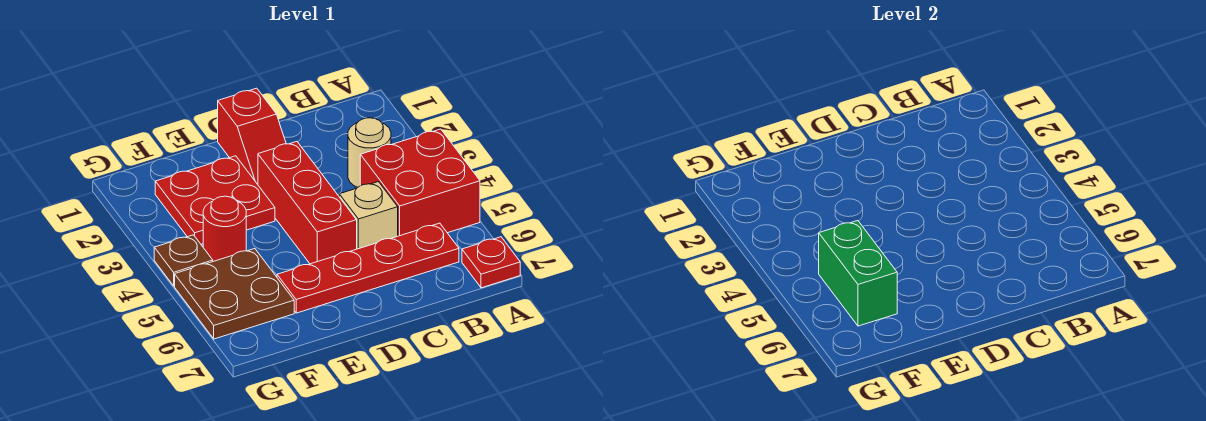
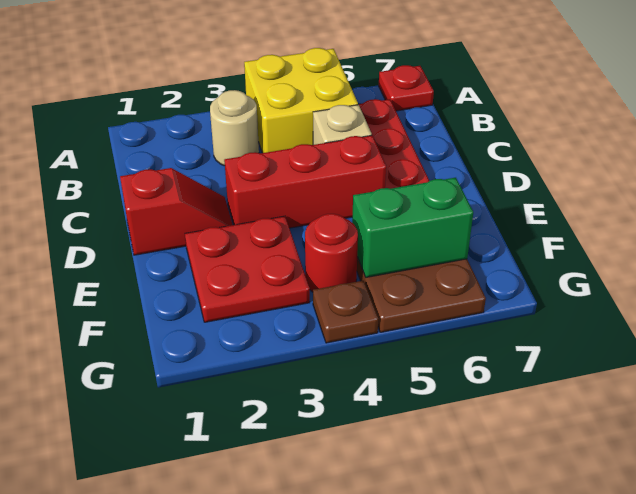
red 2x2 brick [360,129,480,236] -> yellow 2x2 brick [244,48,358,153]

